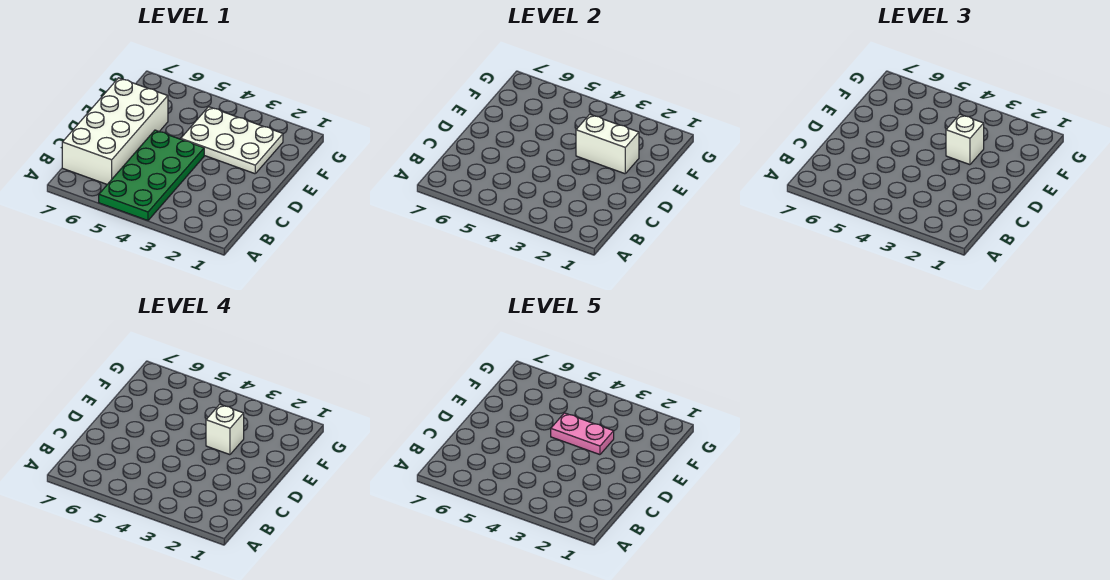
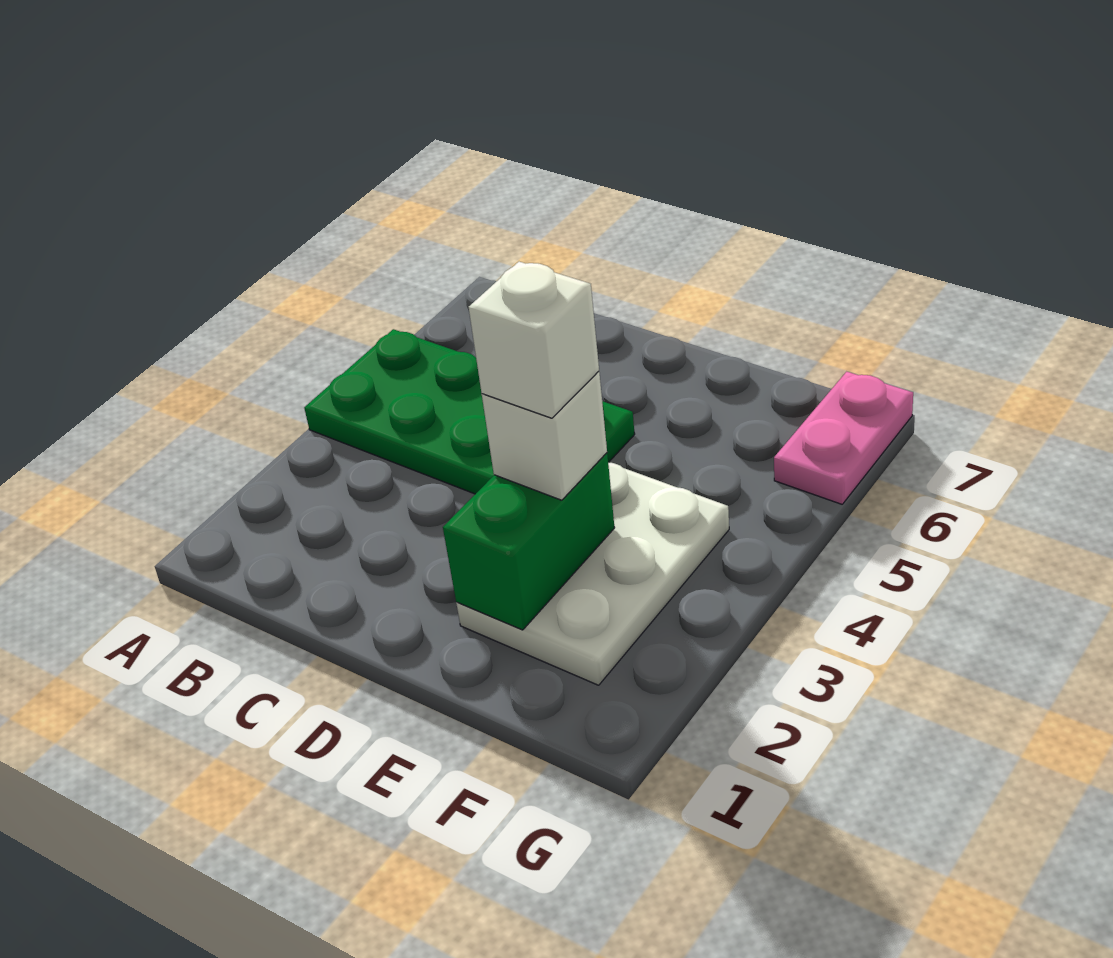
white 2x4 brick [62,78,168,184] -> none
white 1x2 brick [576,114,639,174] -> green 1x2 brick [443,453,615,630]
pink 1x2 plate [551,413,614,455] -> pink 1x2 plate moved to [774,372,913,504]

